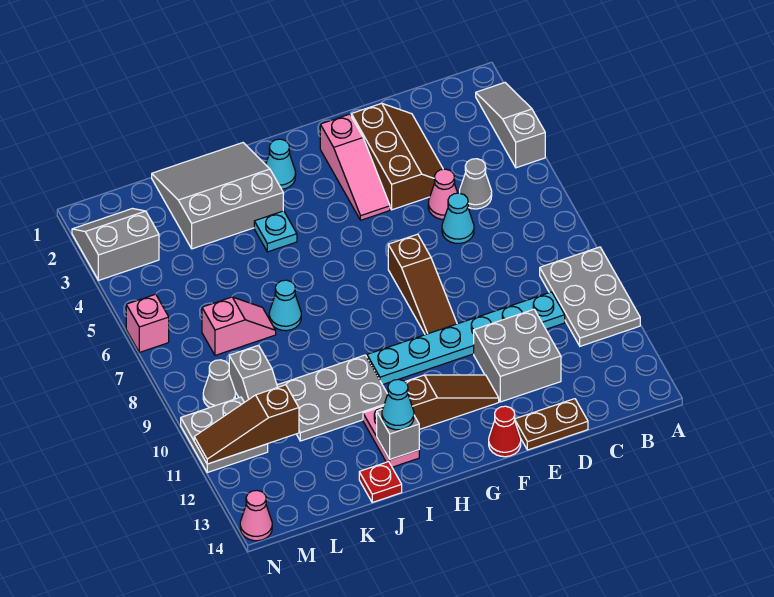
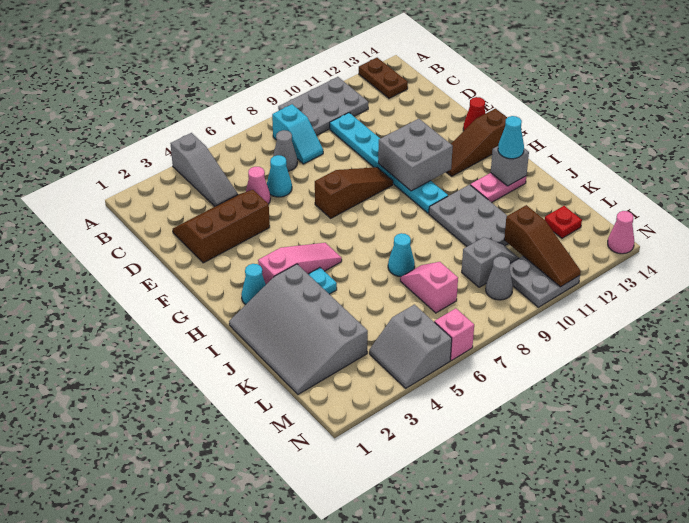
grey 1x3 slope [476,83,545,168] -> grey 1x3 slope turned to [170,133,238,206]
none -> cyan 1x2 slope [272,104,323,164]
grey 1x1 cone [460,159,492,209] -> grey 1x1 cone moved to [273,130,297,171]
grey 2x2 brick [474,309,561,402] -> grey 2x2 brick moved to [378,119,453,191]
brown 1x2 plate [515,399,588,450] -> brown 1x2 plate moved to [359,58,408,98]
pink 1x3 slope [320,114,390,220] -> pink 1x3 slope moved to [258,243,342,284]
brown 1x3 slope [405,375,499,429] -> brown 1x3 slope turned to [447,109,507,176]
grey 3x3 slope [152,143,283,249] -> grey 3x4 slope [229,264,368,394]
red 1x1 plate [359,462,402,502] -> red 1x1 plate moved to [545,206,582,238]
grey 2x2 slope [72,209,159,280] -> grey 2x2 slope moved to [369,305,452,388]

